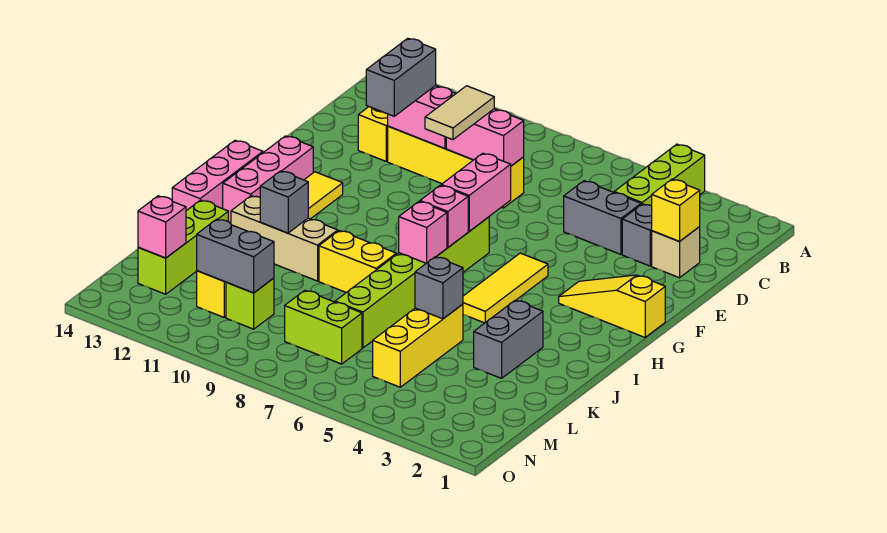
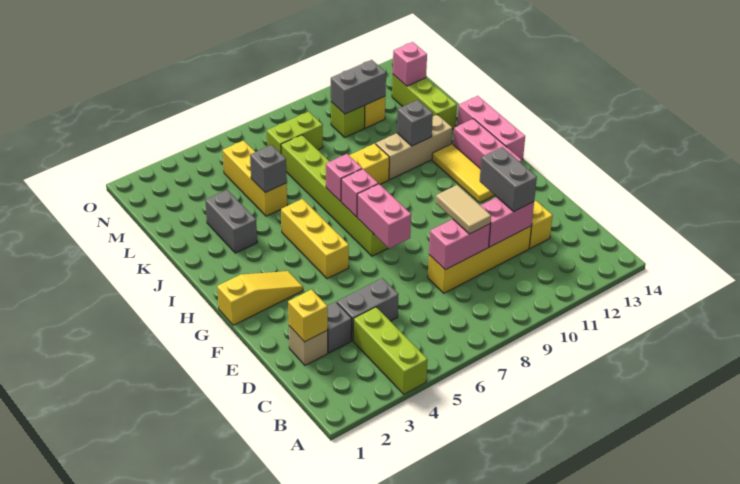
yellow 1x3 tile [463,253,548,323] -> yellow 1x3 brick [281,199,349,279]

